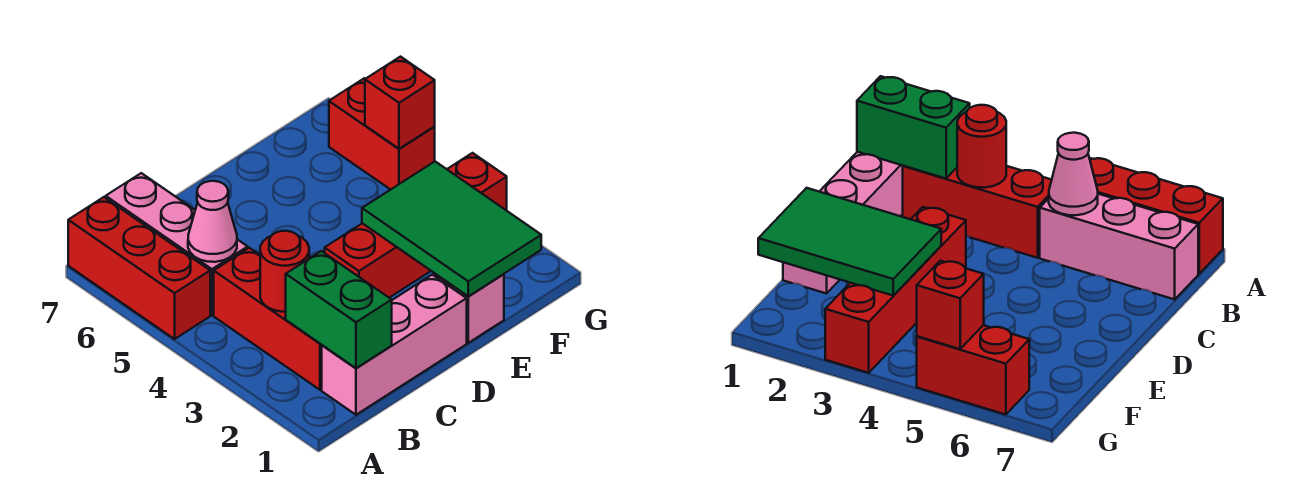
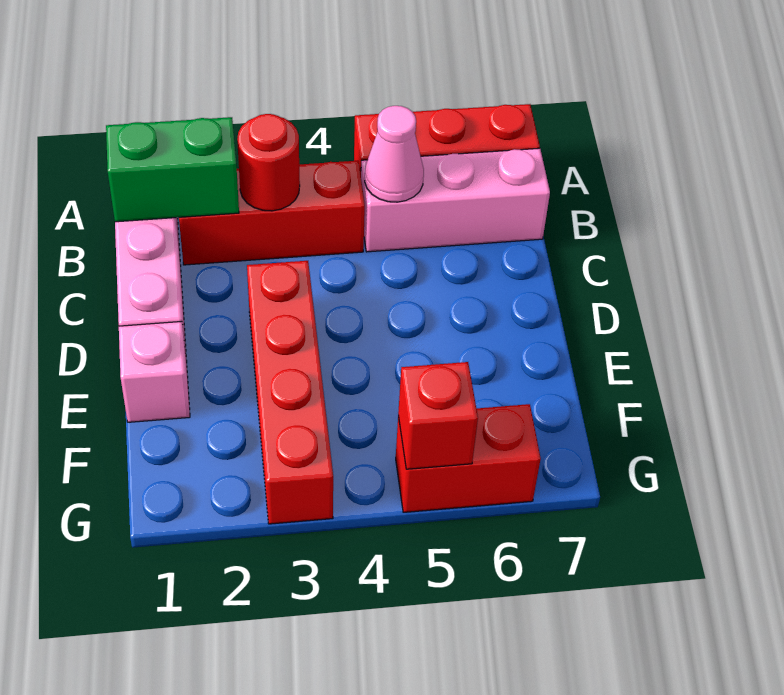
green 2x3 tile [362,162,541,296] -> none

